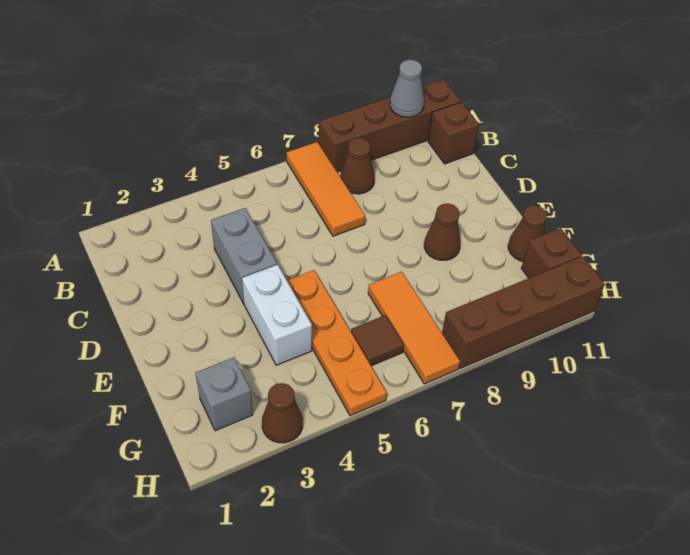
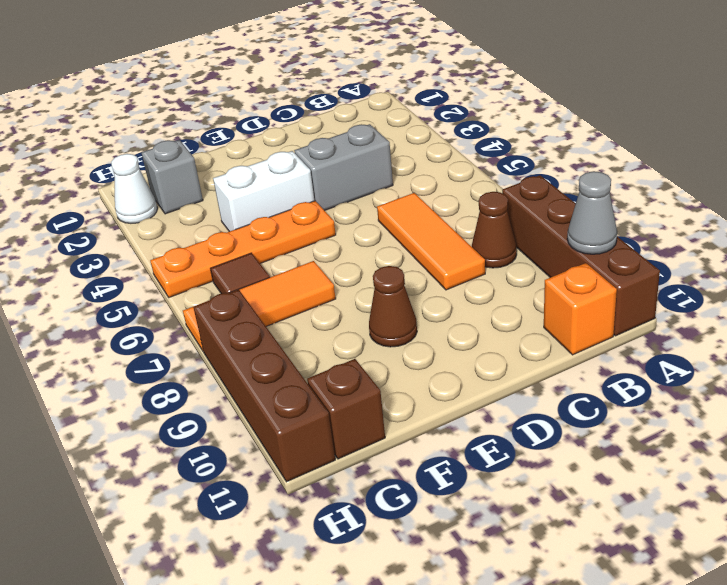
orange 1x3 tile [286,142,365,236] -> orange 1x3 tile turned to [377,193,485,290]
brown 1x1 brick [428,102,479,164] -> orange 1x1 brick [544,263,617,355]
brown 1x1 cone [508,205,547,261] -> none
none -> white 1x1 cone [111,154,157,223]
brown 1x1 cone [262,383,303,443] -> none

